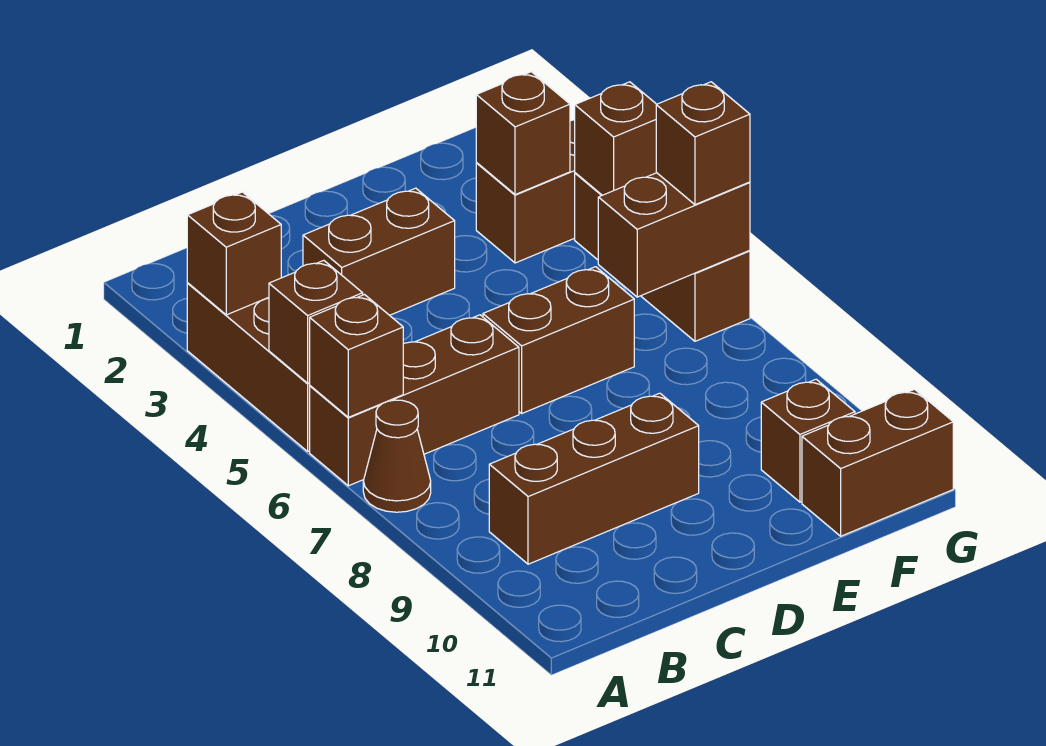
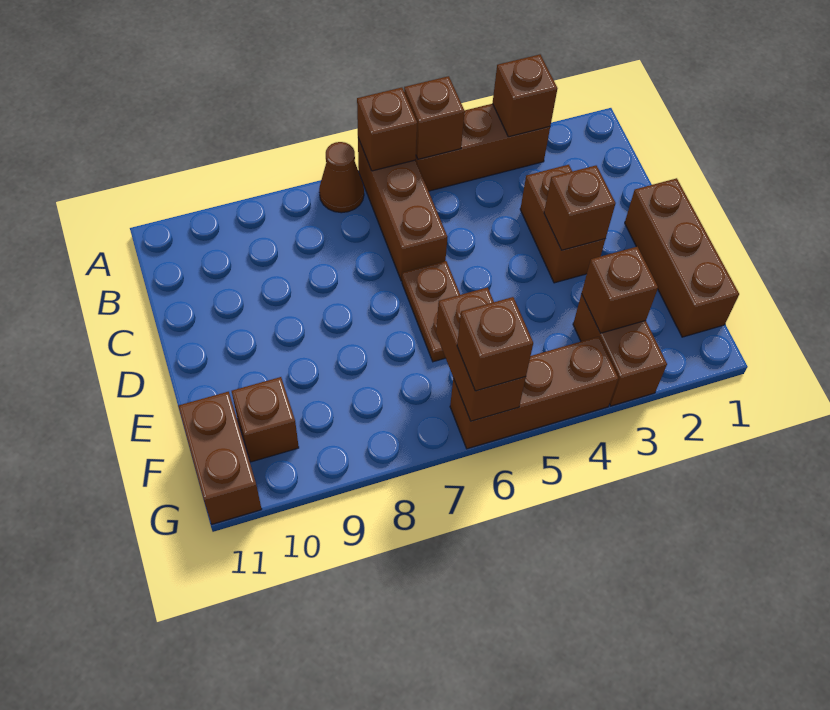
brown 1x3 brick [489,393,699,564] -> brown 1x3 brick moved to [625,178,739,337]
brown 1x2 brick [483,267,634,413] -> brown 1x2 plate [402,261,460,362]
brown 1x1 brick [575,82,657,195] -> brown 1x1 brick moved to [544,166,616,250]

